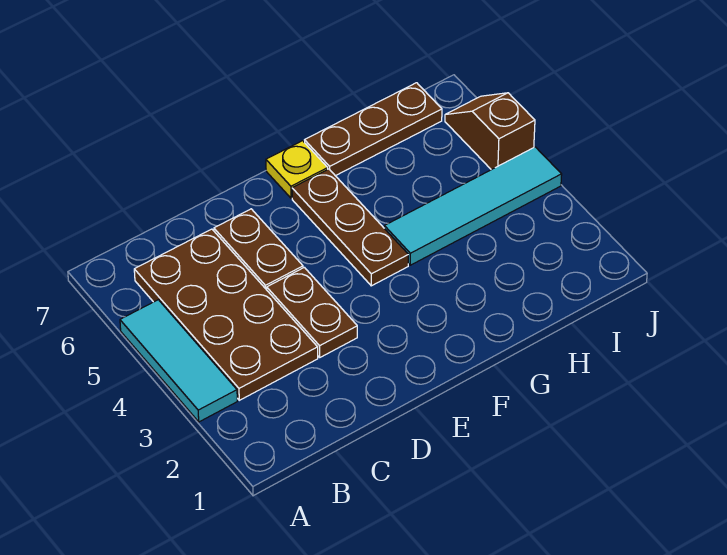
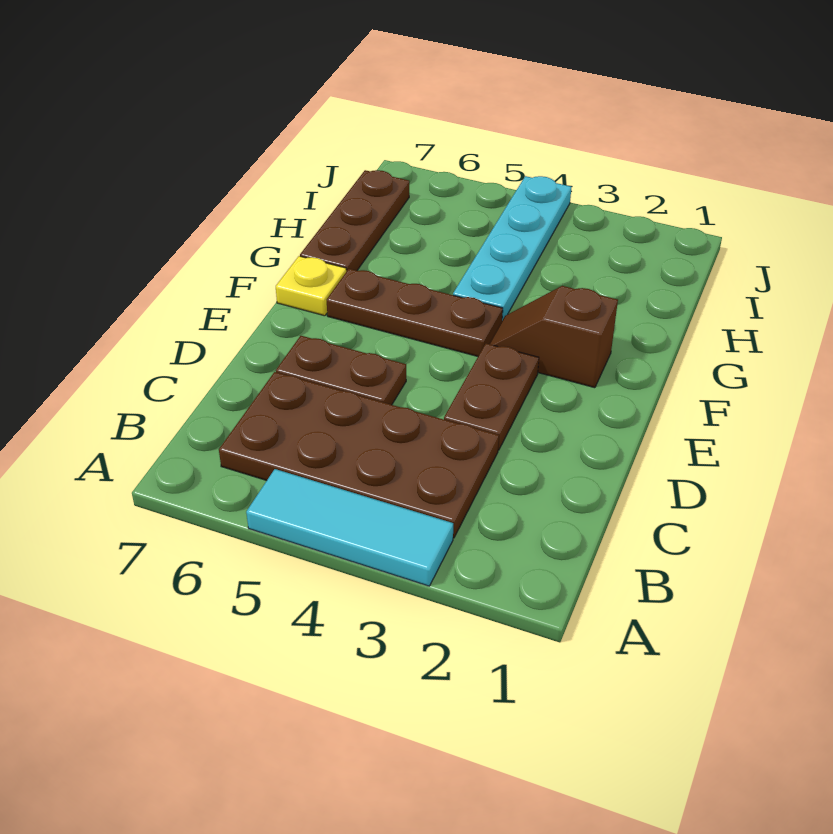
brown 1x2 plate [267,267,357,357] -> brown 1x2 plate turned to [444,344,539,450]
cyan 1x4 tile [384,147,562,265] -> cyan 1x4 plate [453,176,571,320]
brown 1x2 slope [445,93,535,170] -> brown 1x2 slope moved to [489,286,618,388]

